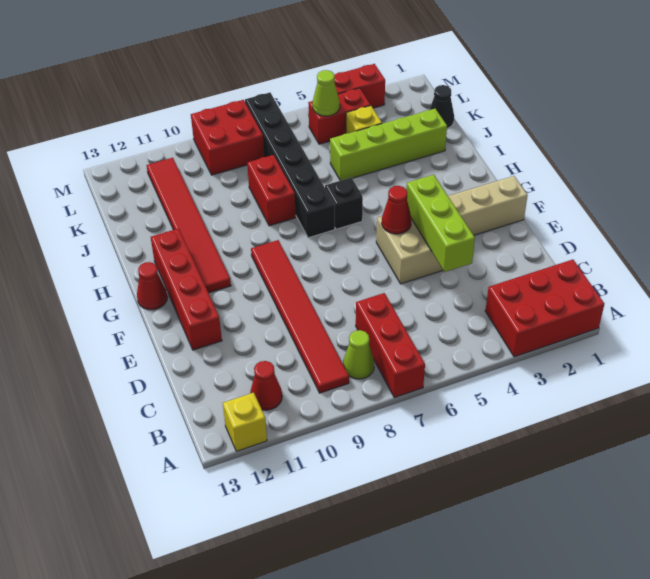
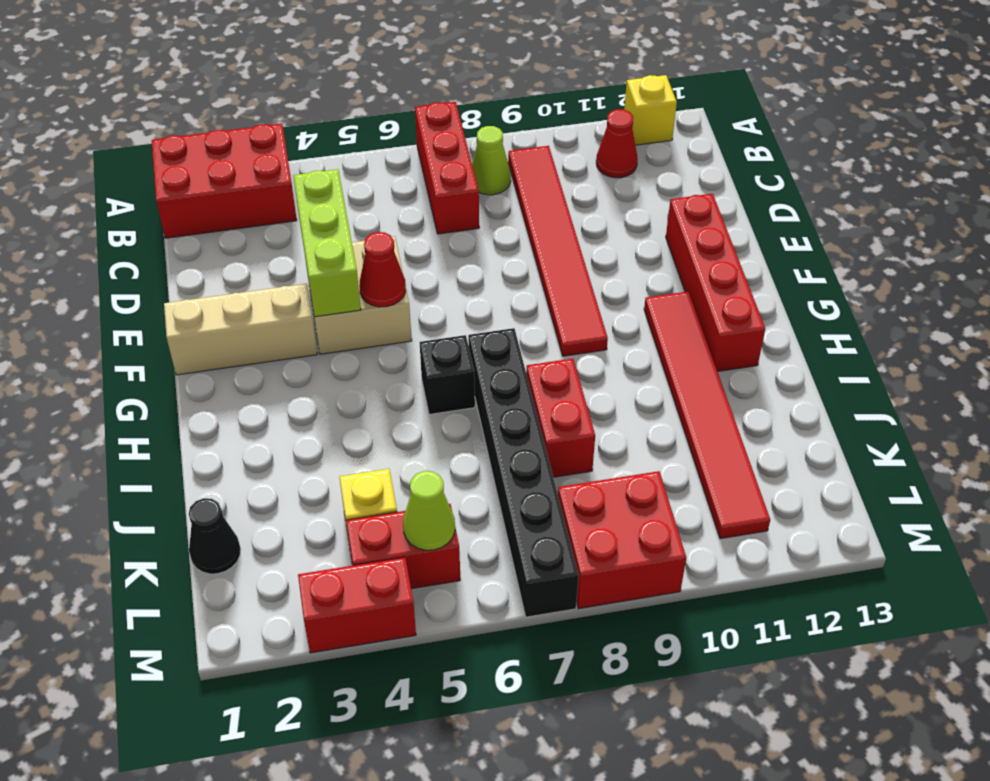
red 1x1 cone [137,262,168,310] -> none
lime 1x4 brick [330,109,447,180] -> none

